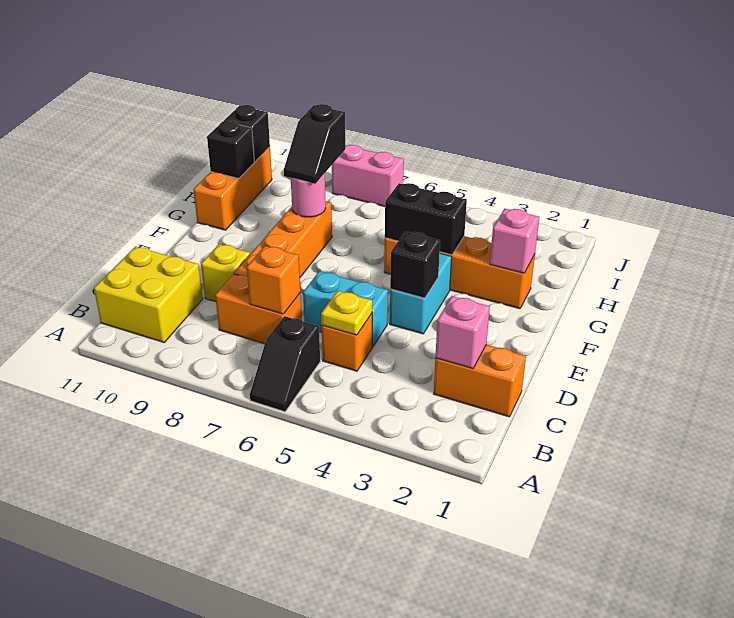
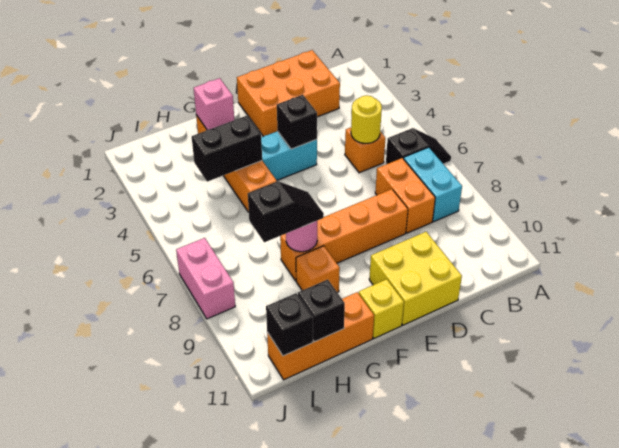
yellow 2x2 brick [94,247,203,342] -> yellow 2x2 brick moved to [369,232,462,325]
orange 1x2 brick [434,345,526,417] -> orange 2x3 brick [237,50,340,137]
pink 1x1 brick [435,296,490,369] -> none
yellow 1x1 plate [321,291,372,335] -> yellow 1x1 round brick [351,95,382,143]
orange 1x1 brick [247,246,300,314] -> orange 1x1 brick moved to [296,246,340,293]
cyan 1x2 brick [303,271,388,347] -> cyan 1x2 brick moved to [404,147,462,222]
yellow 1x1 brick [201,244,250,302] -> yellow 1x1 brick moved to [359,279,404,338]
black 1x2 brick [385,183,467,255] -> black 1x2 brick turned to [192,115,262,182]

